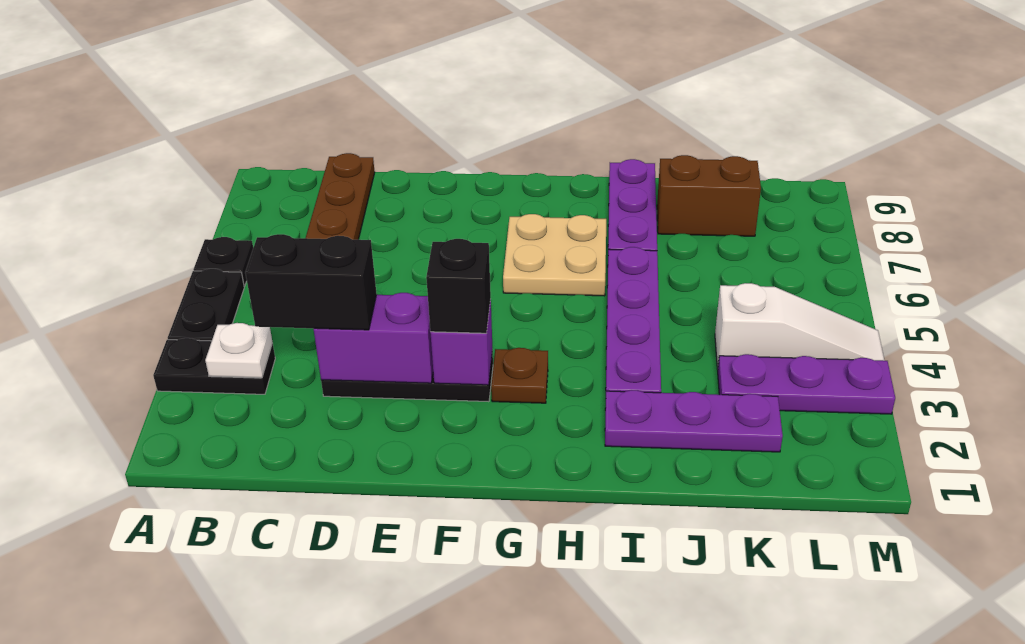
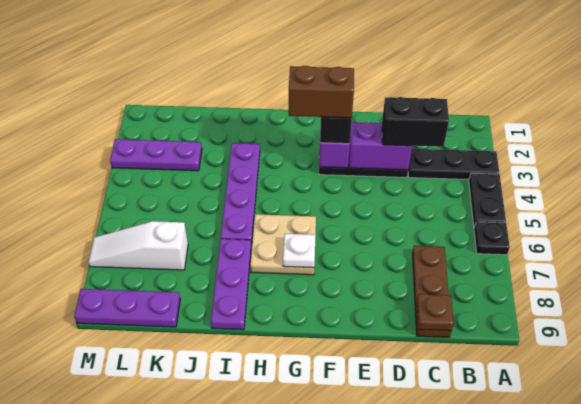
black 1x2 plate [153,338,275,394] -> black 1x3 plate [408,149,499,180]
white 1x1 plate [205,323,272,378] -> white 1x1 plate moved to [283,234,316,268]
brown 1x1 plate [491,348,548,403] -> brown 1x1 plate moved to [417,294,454,331]
purple 1x3 plate [605,390,783,452] -> purple 1x3 plate moved to [74,289,180,327]
brown 1x2 brick [657,155,761,236] -> brown 1x2 brick moved to [289,66,354,118]
white 1x3 slope [715,283,885,370] -> white 1x3 slope moved to [88,221,188,270]

